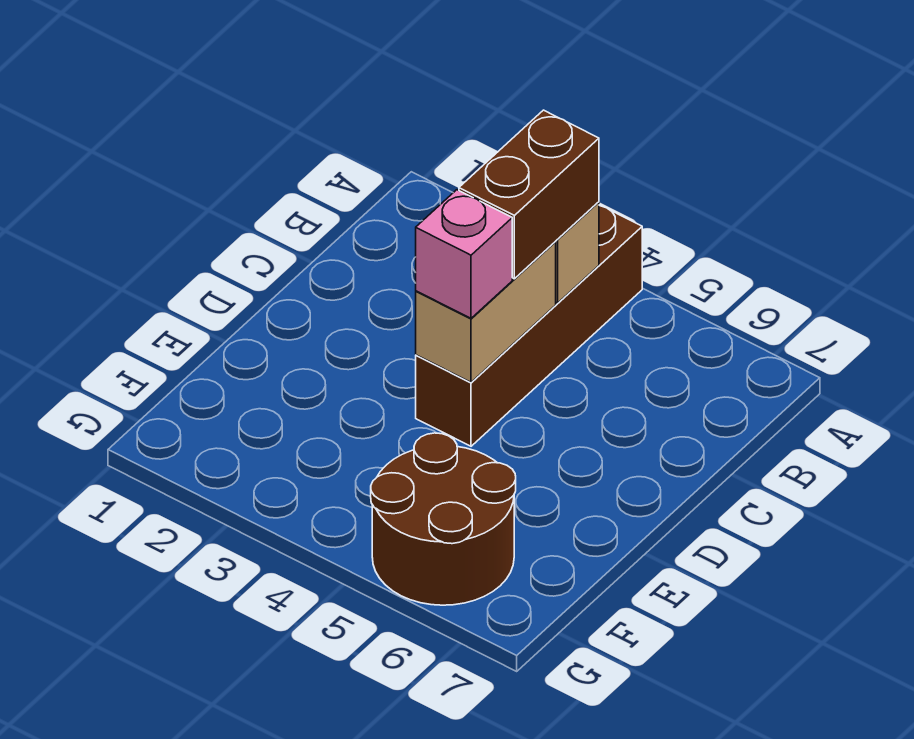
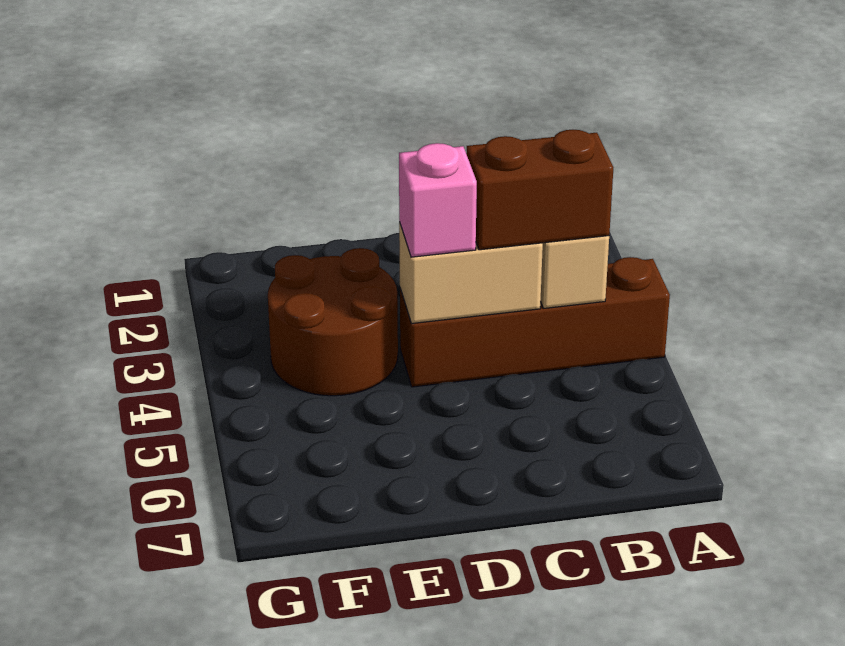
brown 2x2 round brick [371,433,516,605] -> brown 2x2 round brick moved to [268,248,398,396]

